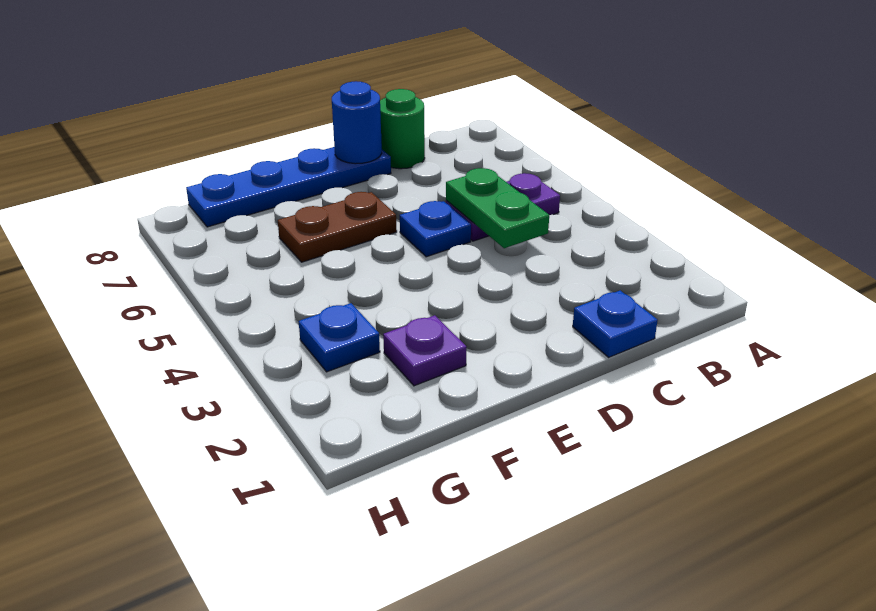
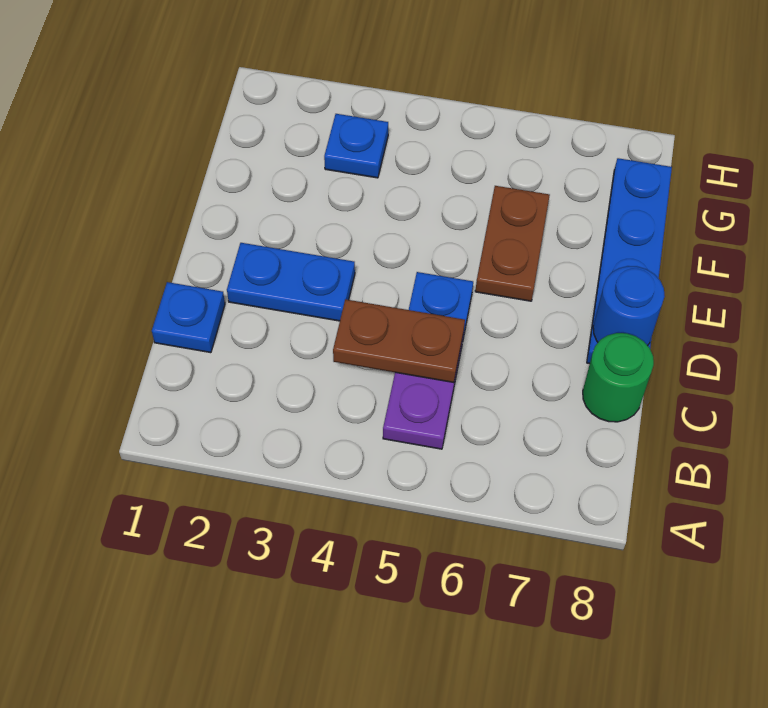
green 1x2 plate [446,168,549,248] -> brown 1x2 plate [333,299,465,383]
none -> blue 1x2 plate [227,243,355,321]
purple 1x1 plate [383,315,467,386] -> none

